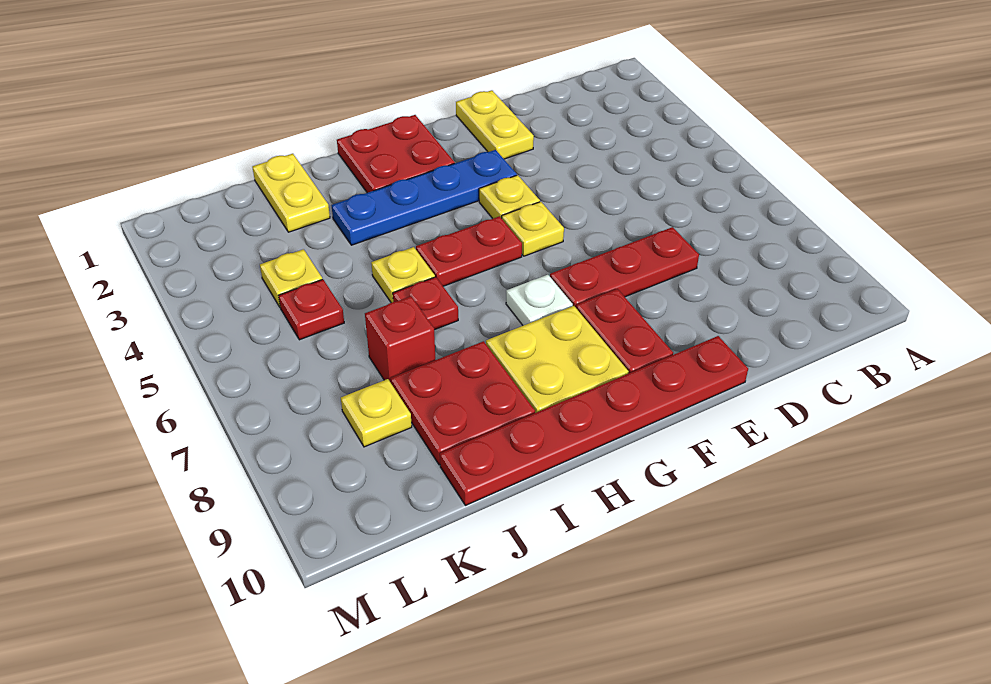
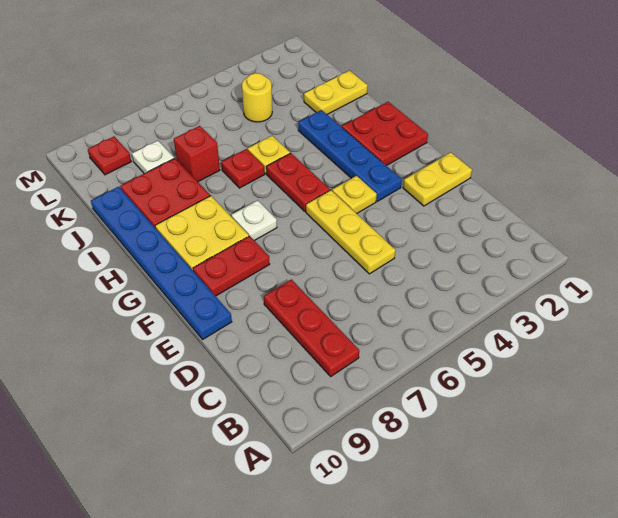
red 1x3 plate [550,227,699,307] -> red 1x3 plate moved to [264,279,359,376]
red 1x6 plate [440,336,748,505] -> blue 1x6 plate [91,187,232,339]
yellow 1x1 plate [502,202,564,256] -> yellow 1x3 plate [306,190,396,274]
yellow 1x1 plate [260,249,322,307] -> yellow 1x1 round brick [242,73,272,122]
red 1x1 plate [279,279,344,340] -> red 1x1 plate moved to [88,137,131,175]
yellow 1x1 plate [341,379,412,447] -> white 1x1 plate [132,141,174,173]

